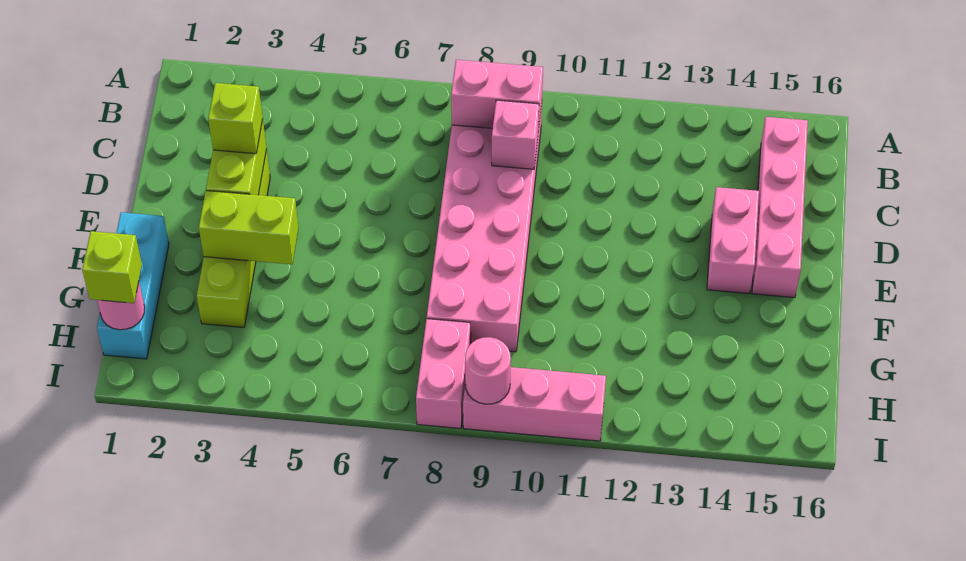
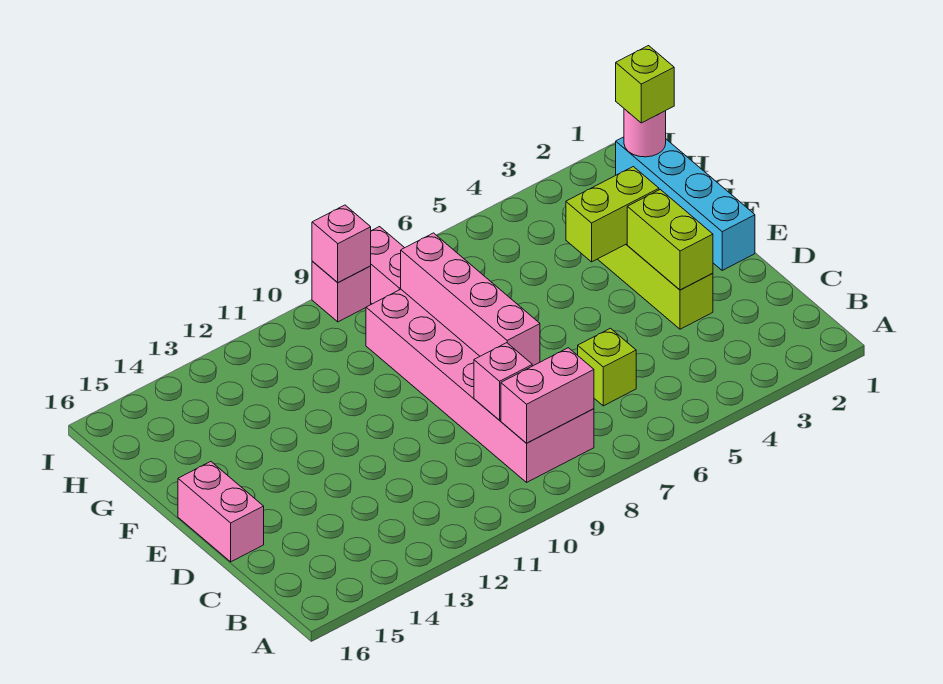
pink 1x4 brick [752,117,808,298] -> pink 1x4 brick moved to [401,233,540,366]
lime 1x1 brick [208,83,263,154] -> lime 1x1 brick moved to [578,328,636,406]
pink 1x2 brick [707,187,759,294] -> pink 1x2 brick moved to [178,462,264,562]
cyan 1x3 brick [97,212,169,359] -> cyan 1x4 brick [616,137,755,270]
pink 1x3 brick [463,367,606,441] -> pink 1x1 brick [312,261,371,322]
pink 1x1 round brick [465,337,511,404] -> pink 1x1 brick [312,205,371,283]

